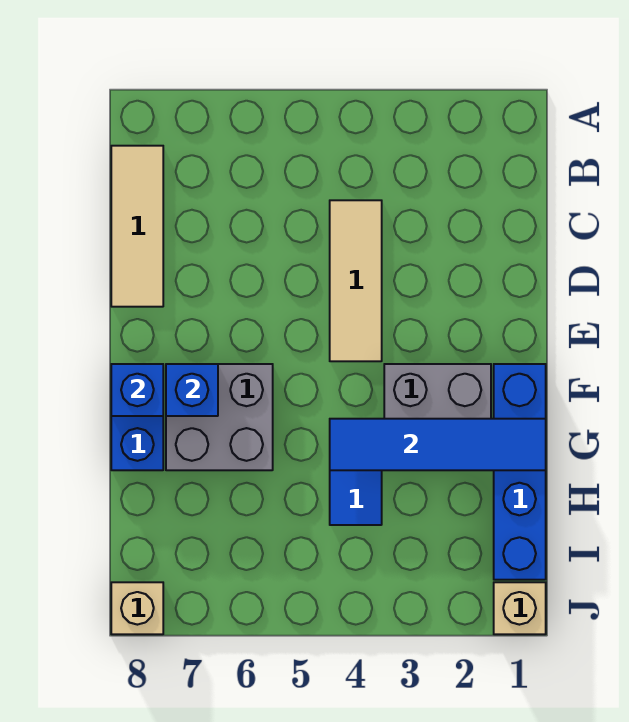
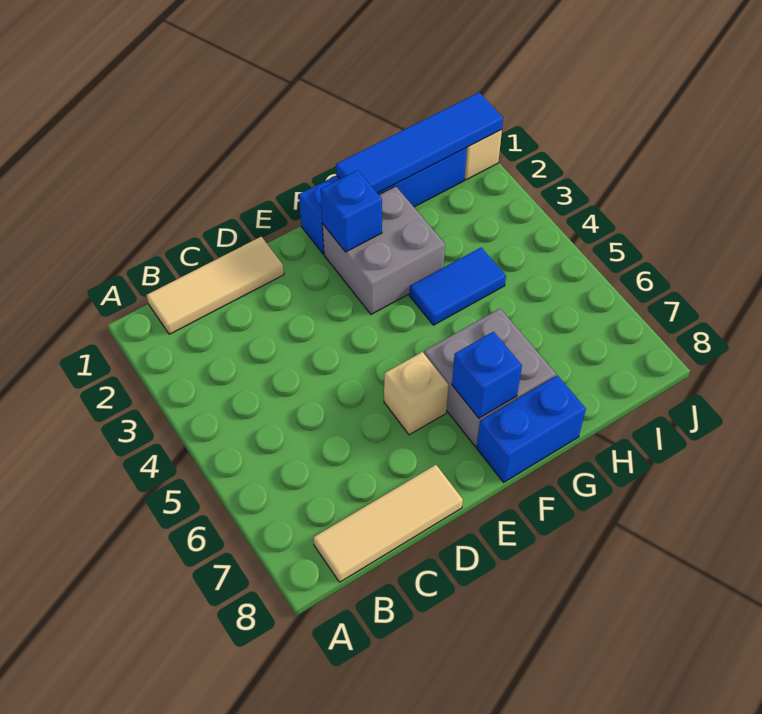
tan 1x3 tile [330,200,382,361] -> tan 1x3 tile moved to [147,237,284,334]
blue 1x1 brick [111,364,163,416] -> blue 1x1 brick moved to [320,170,382,252]
blue 1x4 tile [330,419,546,470] -> blue 1x4 tile turned to [336,93,503,193]
tan 1x1 brick [111,582,163,634] -> tan 1x1 brick moved to [384,352,448,435]

